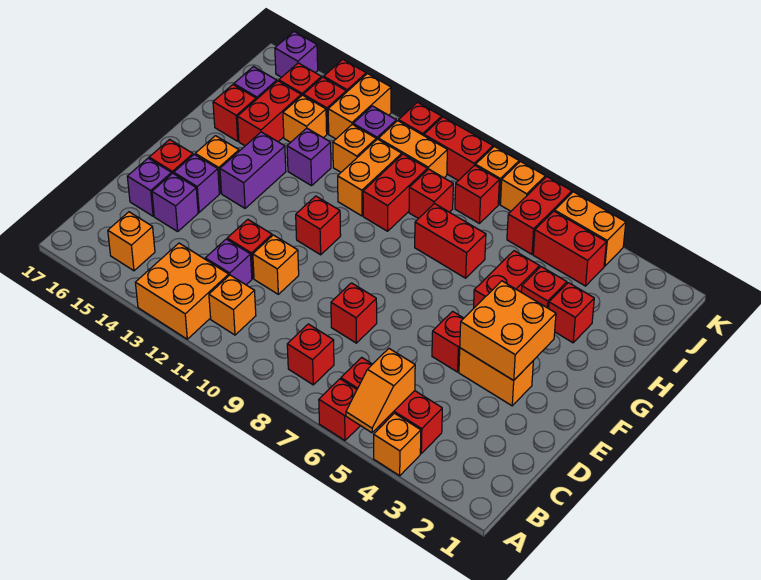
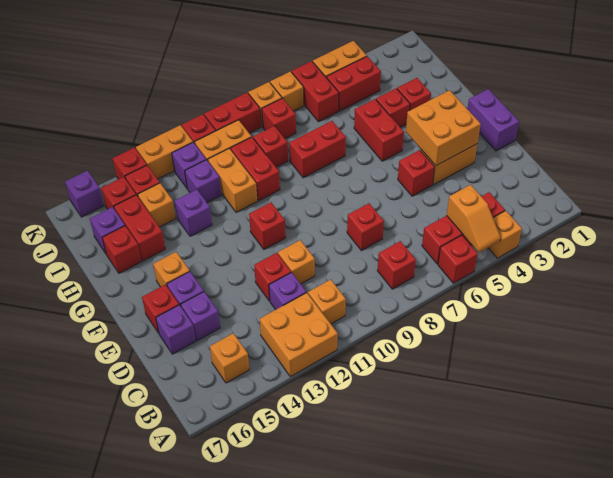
purple 1x2 brick [220,132,286,208] -> purple 1x2 brick moved to [467,89,519,151]
orange 1x1 brick [333,124,376,172] -> purple 1x1 brick [185,160,221,203]
orange 1x2 brick [328,74,391,139] -> orange 1x2 brick turned to [136,125,193,179]

